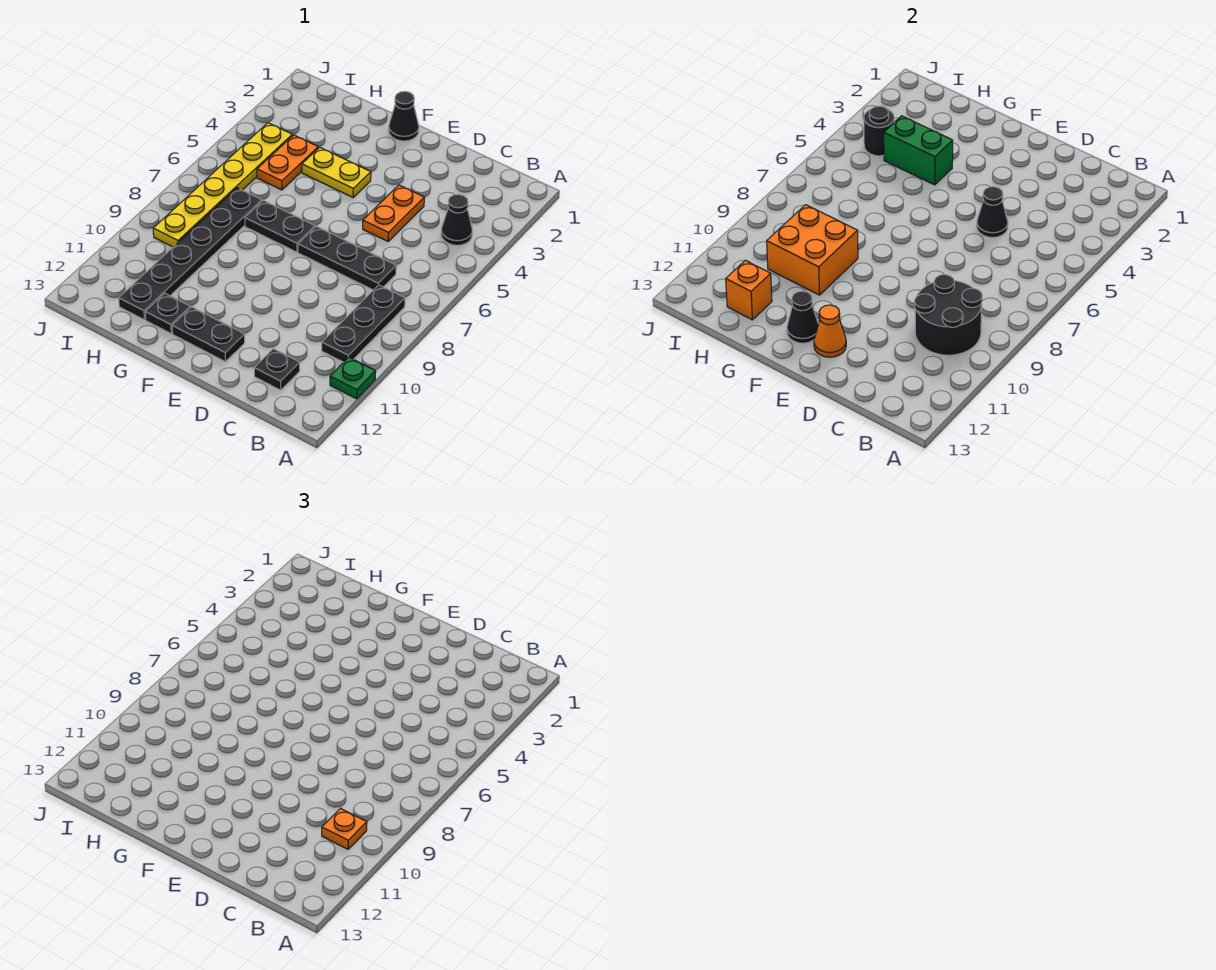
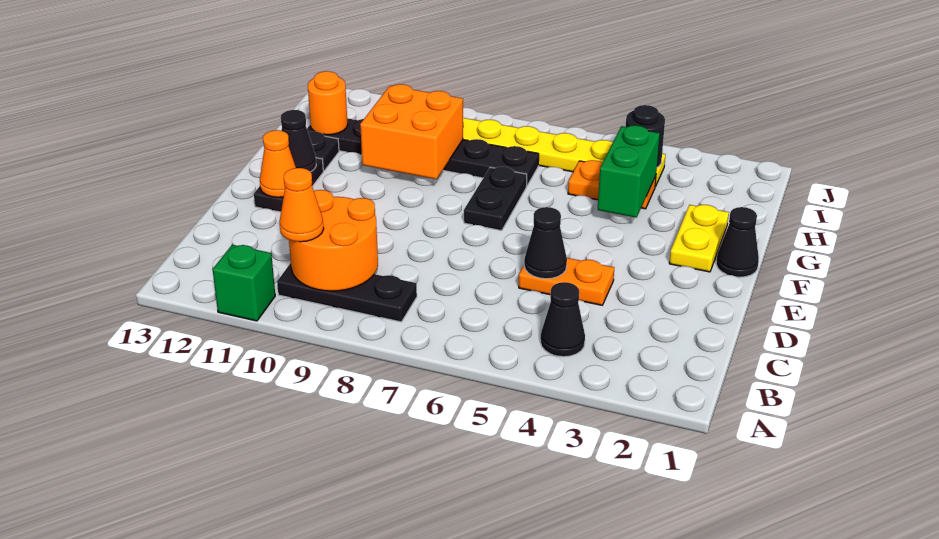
green 1x1 plate [330,357,376,399] -> green 1x1 brick [213,245,275,321]
black 2x2 round brick [915,275,982,355] -> orange 2x2 round brick [289,190,378,291]
orange 1x1 plate [322,809,367,849] -> orange 1x1 cone [280,168,324,242]
black 1x3 plate [298,226,396,290] -> none
black 1x1 plate [254,349,300,390] -> none
yellow 1x2 plate [302,147,371,197] -> yellow 1x2 plate moved to [669,205,729,272]
orange 1x1 brick [726,260,772,320] -> orange 1x1 round brick [308,71,348,135]

